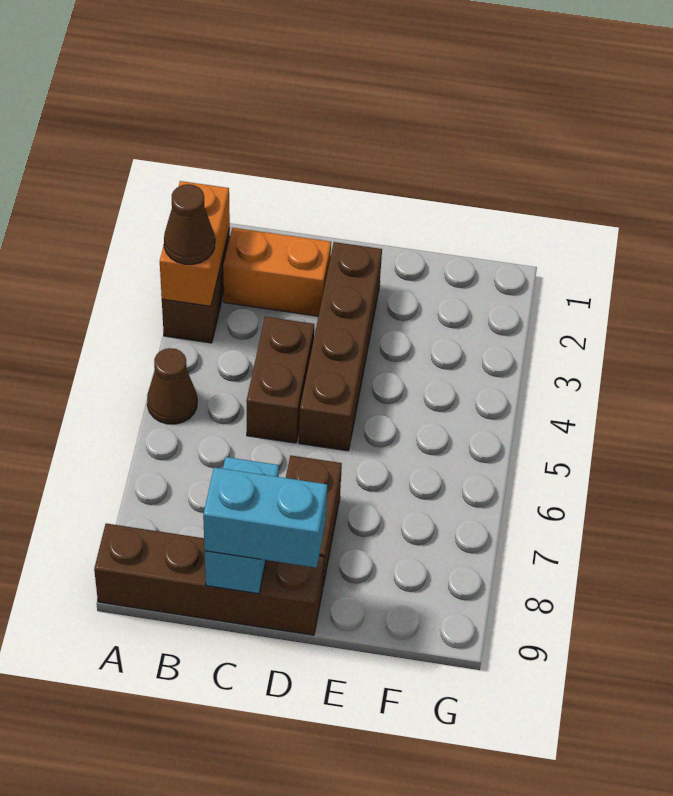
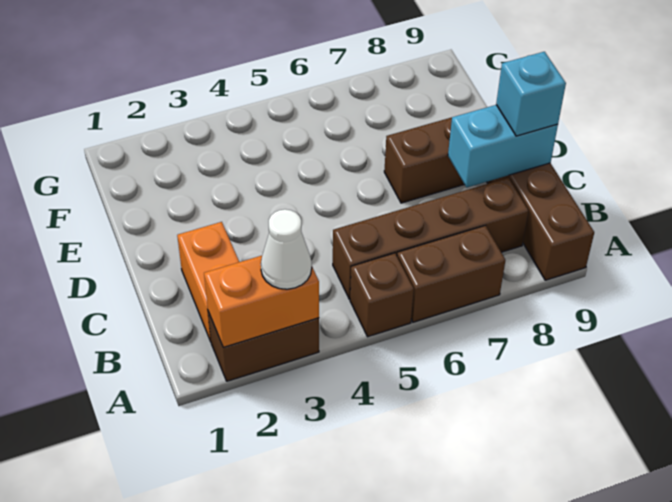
brown 1x1 cone [164,184,215,264] -> white 1x1 cone [261,209,312,289]
brown 1x1 cone [147,348,197,424] -> brown 1x1 brick [350,253,414,337]
brown 1x2 brick [247,317,314,443] -> brown 1x2 brick moved to [397,226,505,322]
cyan 1x2 brick [203,467,327,568] -> cyan 1x1 brick [496,52,566,136]
brown 1x4 brick [299,242,382,451] -> brown 1x4 brick moved to [333,178,529,299]

